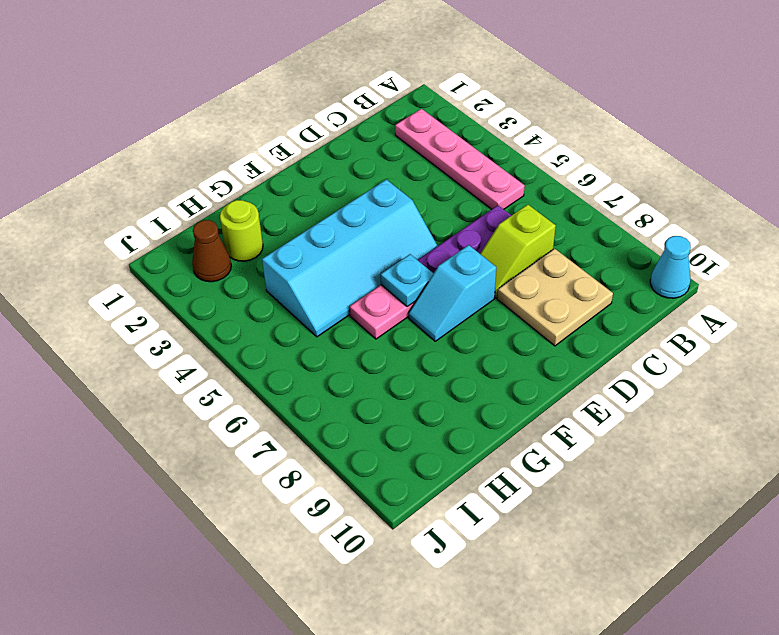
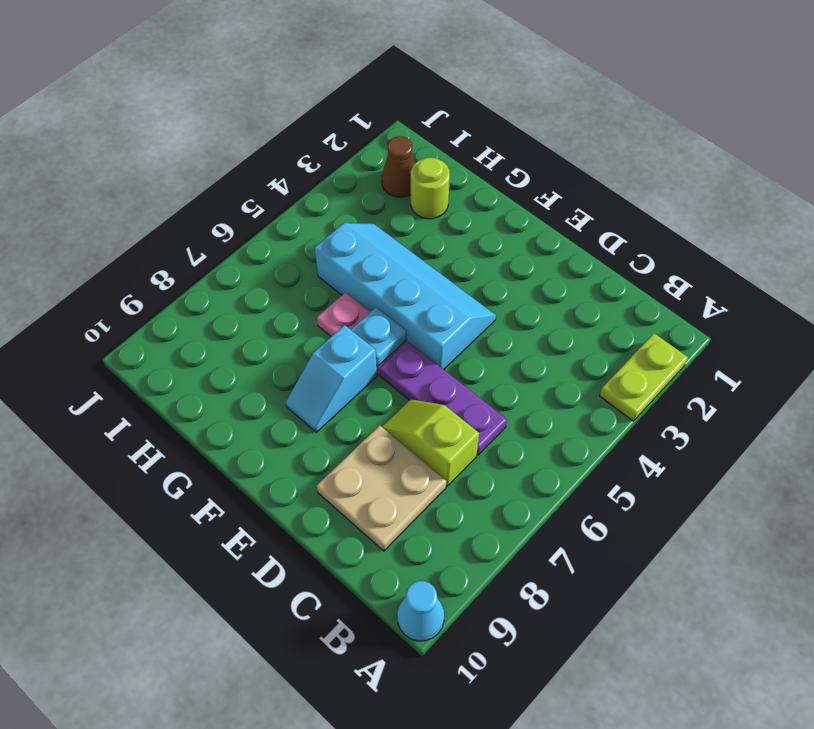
none -> lime 1x2 plate [600,333,688,421]
pink 1x4 plate [395,109,525,209] -> none
cyan 2x4 slope [262,180,437,337] -> cyan 2x4 slope turned to [315,223,496,369]
cyan 1x2 slope [409,245,496,341] -> cyan 1x2 slope turned to [286,325,377,432]

